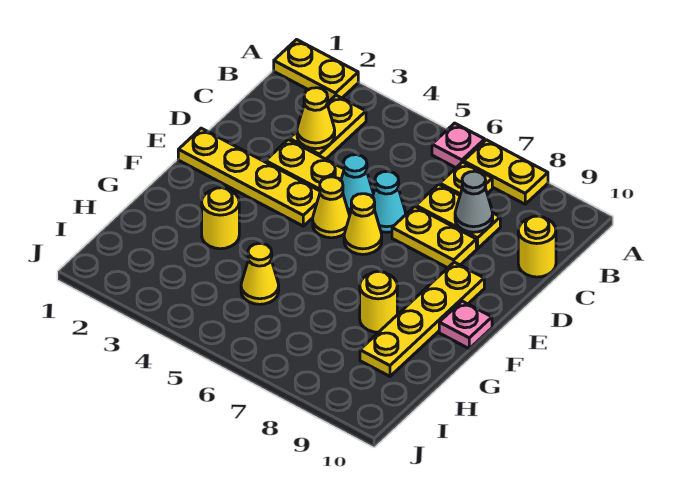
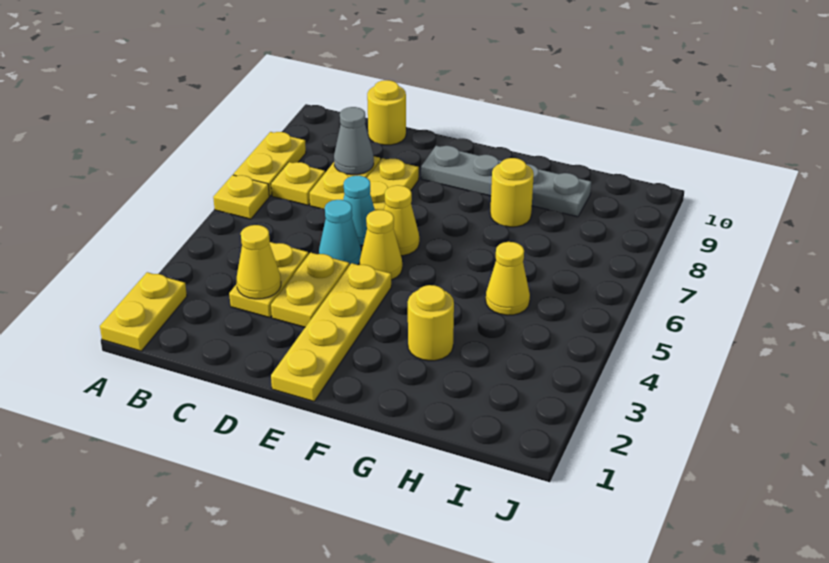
pink 1x1 plate [432,123,485,168] -> yellow 1x1 plate [213,175,269,219]
yellow 1x2 plate [289,95,366,159] -> yellow 1x2 plate turned to [229,242,309,318]
yellow 1x4 plate [360,262,484,376] -> grey 1x4 plate [421,146,591,217]
pink 1x1 plate [439,301,492,349] -> none

